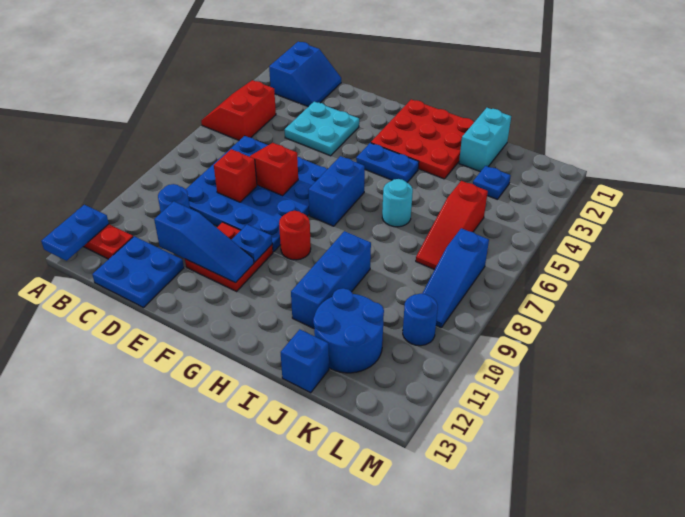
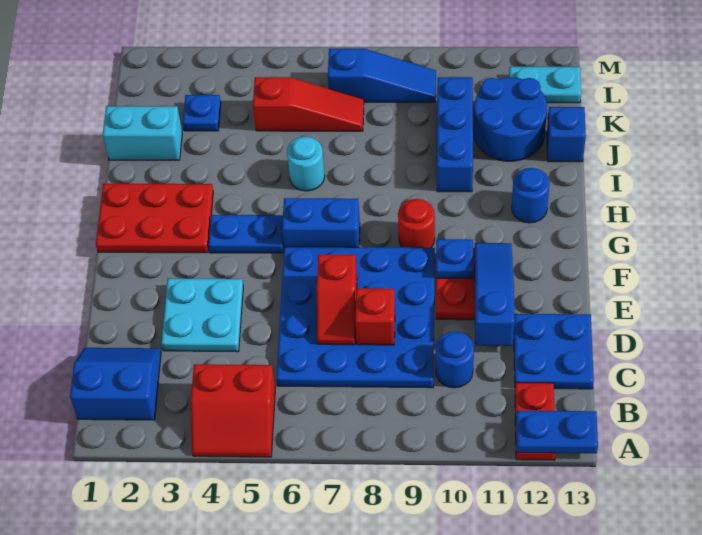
red 3x3 plate [371,99,474,179] -> red 2x3 plate [96,184,213,253]
blue 1x2 plate [356,143,419,183] -> blue 1x2 plate turned to [209,215,284,253]
blue 1x3 brick [291,231,371,328] -> blue 1x3 brick turned to [437,77,473,192]
blue 1x1 round brick [403,294,438,346] -> blue 1x1 round brick moved to [512,168,550,223]
none -> cyan 1x2 plate [509,67,581,103]

